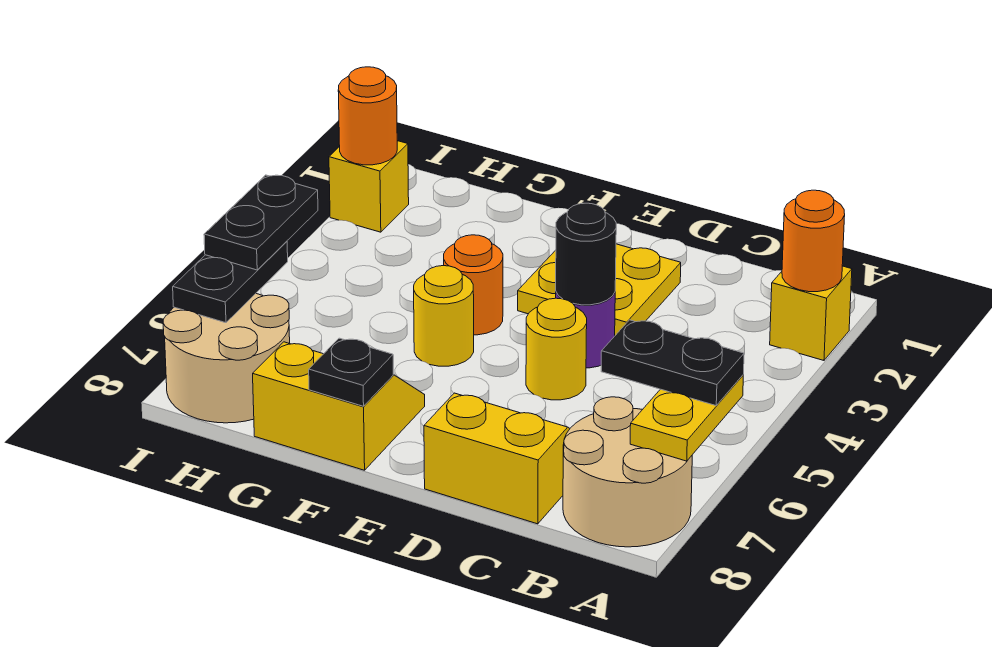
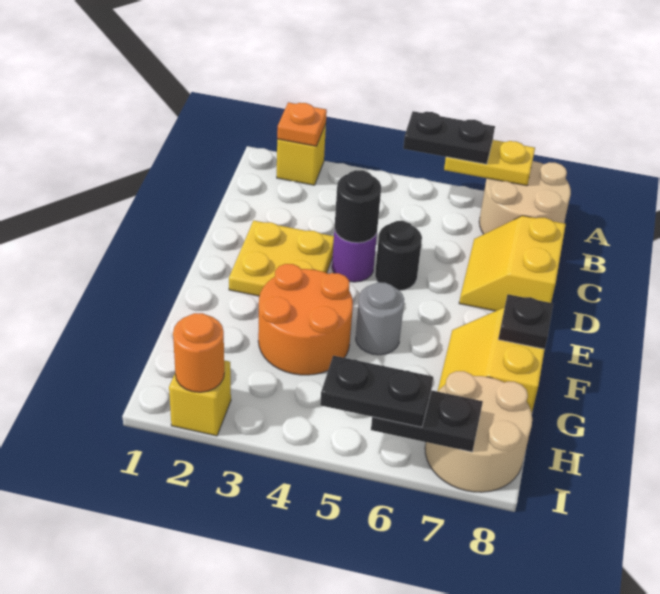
orange 1x1 round brick [782,190,845,292] -> orange 1x1 plate [277,102,327,146]
black 1x2 plate [601,320,744,406] -> black 1x2 plate turned to [403,111,495,164]
yellow 1x1 round brick [526,298,587,400] -> black 1x1 round brick [375,221,422,291]
orange 1x1 round brick [444,235,503,335] -> orange 2x2 round brick [258,264,353,375]
yellow 1x1 round brick [414,266,474,366] -> grey 1x1 round brick [356,282,404,355]

